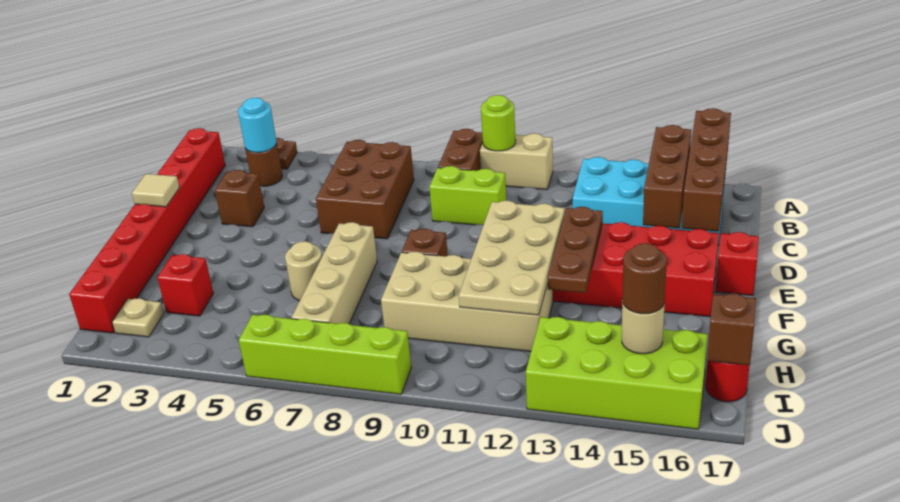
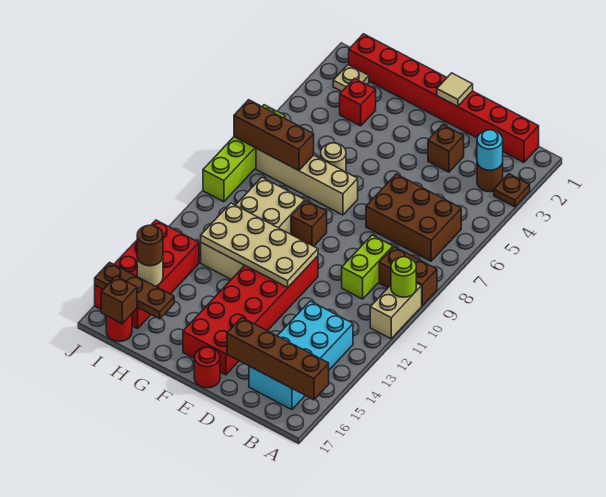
brown 1x3 brick [643,125,691,228] -> brown 1x3 brick moved to [234,100,314,171]
brown 1x3 plate [548,207,603,293] -> brown 1x3 plate moved to [95,262,174,319]
red 1x1 brick [716,232,759,296] -> red 1x1 round brick [194,347,220,388]
lime 2x4 brick [526,317,708,429] -> red 2x4 brick [95,220,199,329]

